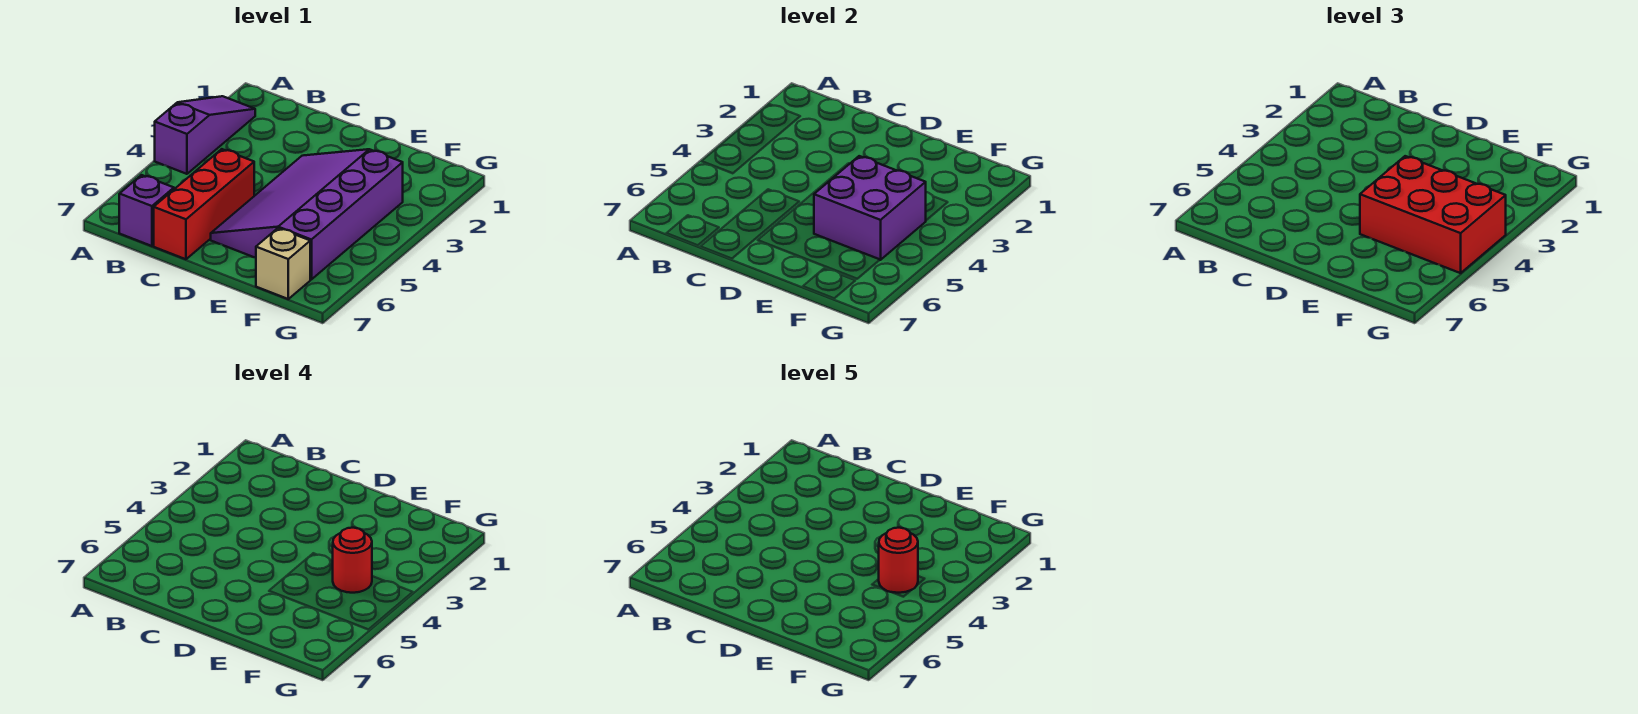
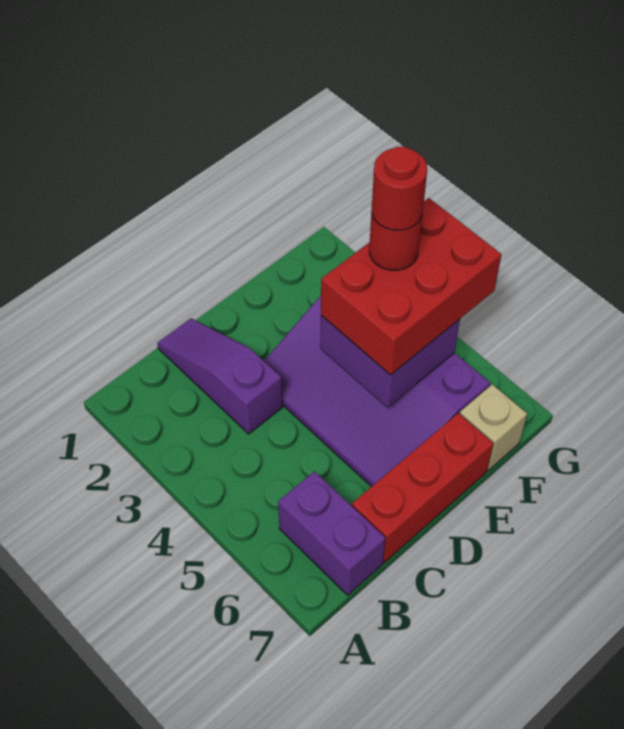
purple 1x3 slope [155,96,255,174] -> purple 1x3 slope moved to [157,318,282,434]
purple 1x1 brick [119,175,174,246] -> purple 1x2 brick [278,471,385,595]
red 1x3 brick [154,149,254,259] -> red 1x3 brick turned to [352,413,493,563]

